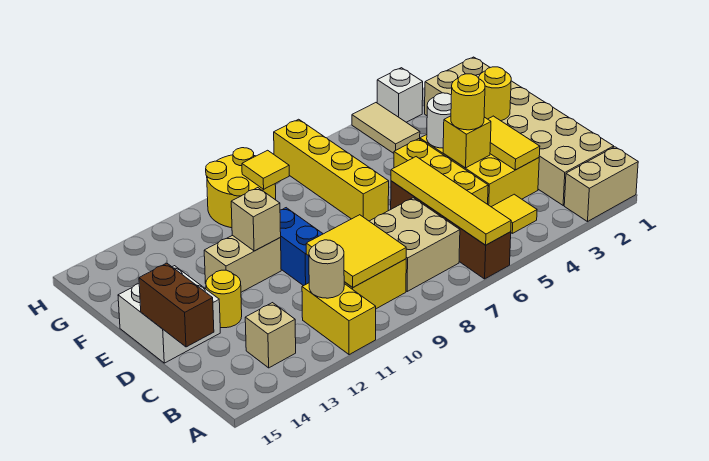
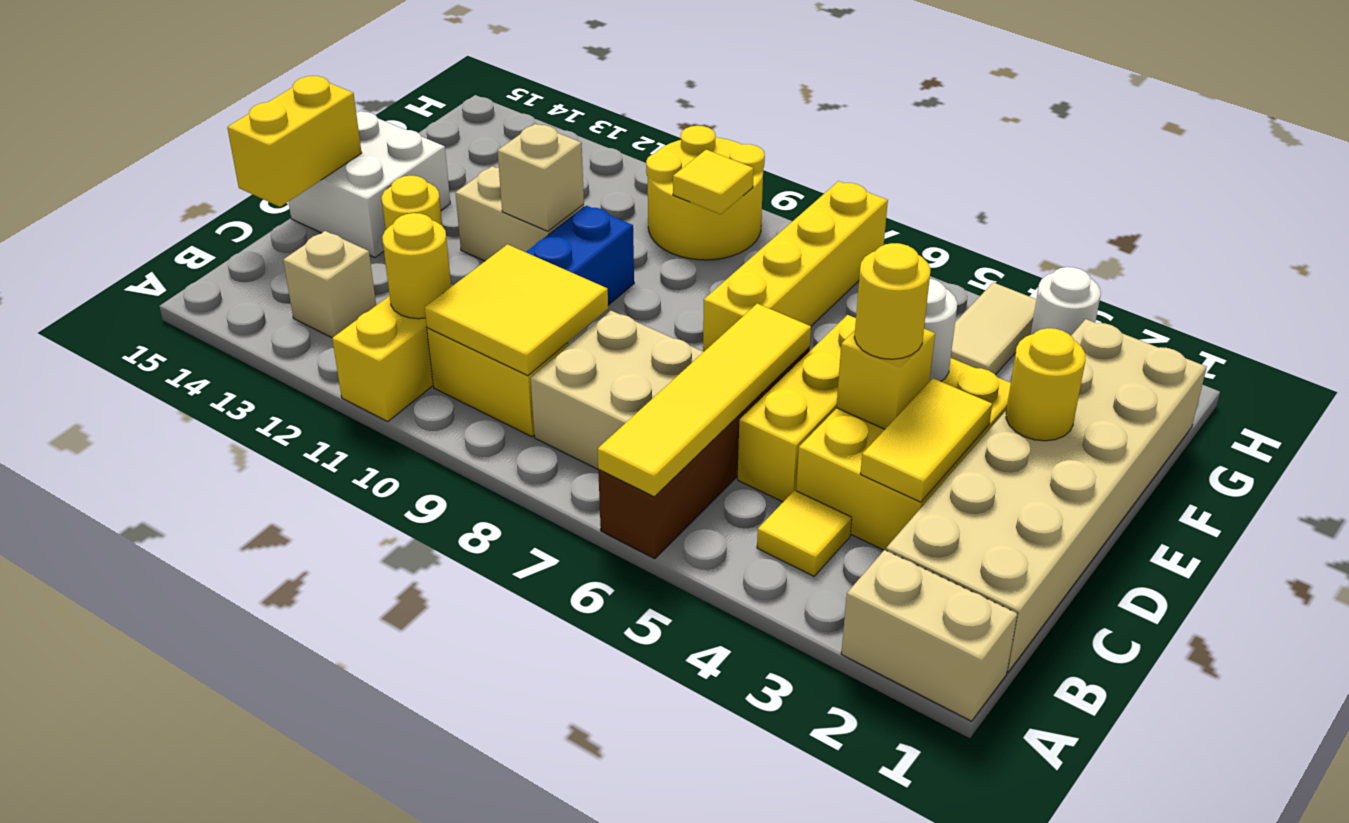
tan 1x1 round brick [309,240,344,298] -> yellow 1x1 round brick [382,213,451,319]
brown 1x2 brick [139,263,214,347] -> yellow 1x2 brick [227,76,362,207]
white 1x1 brick [377,68,423,122] -> white 1x1 round brick [1031,267,1101,336]

